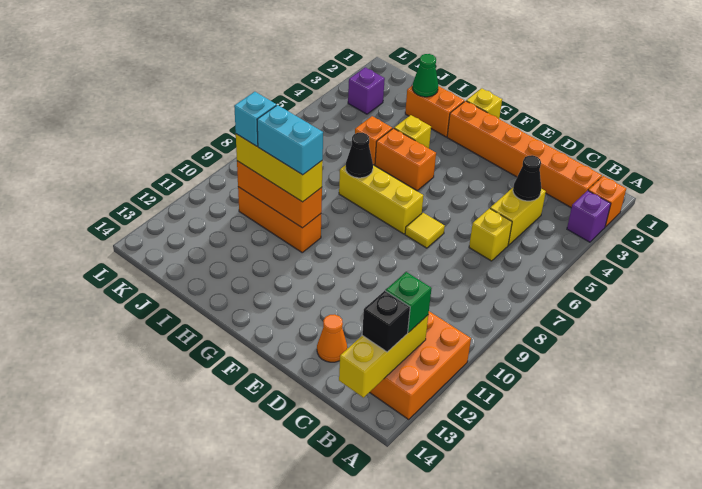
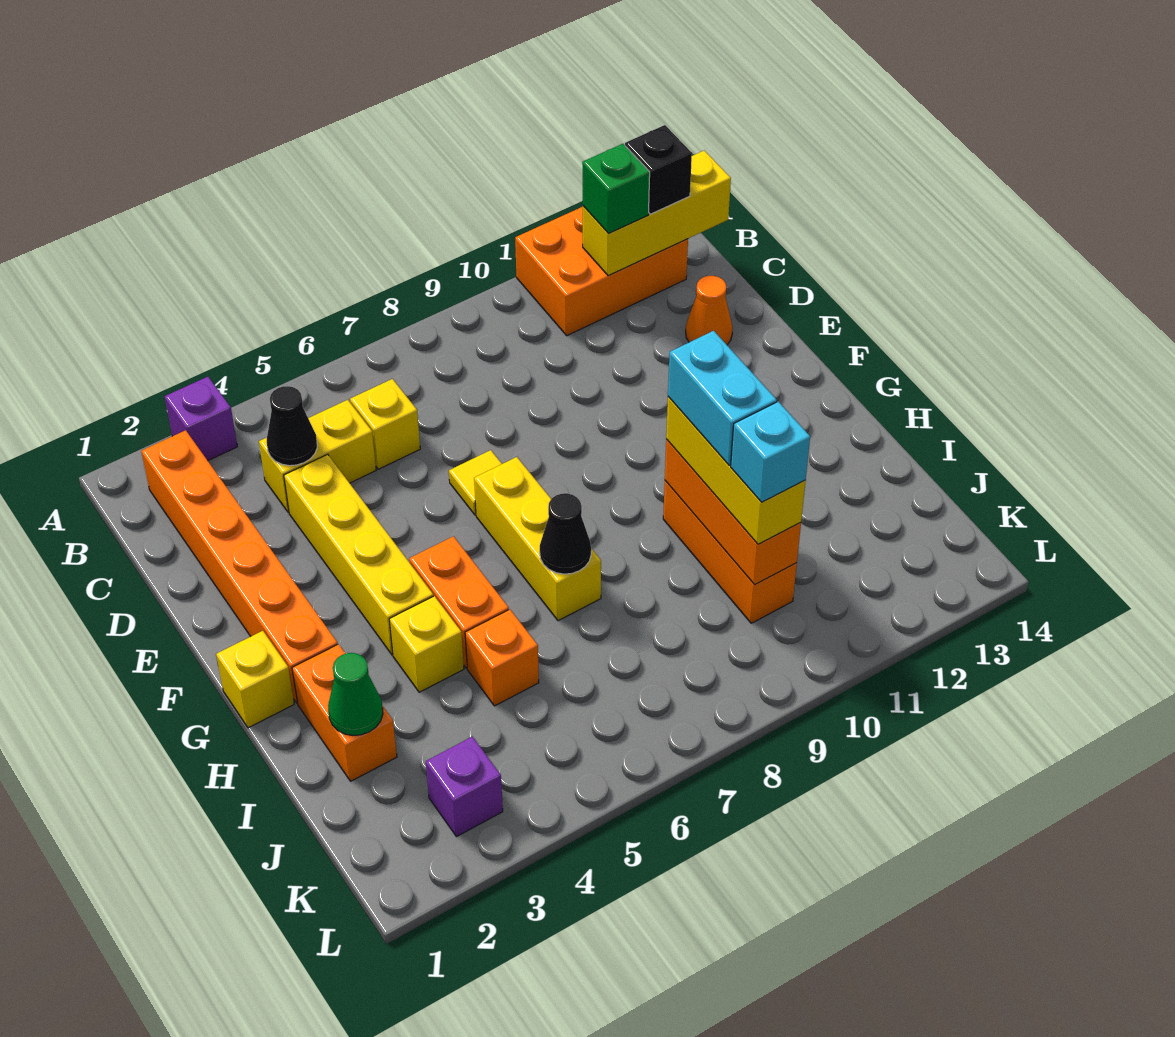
orange 1x1 brick [588,176,626,227] -> none
none -> yellow 1x4 brick [284,454,433,655]

